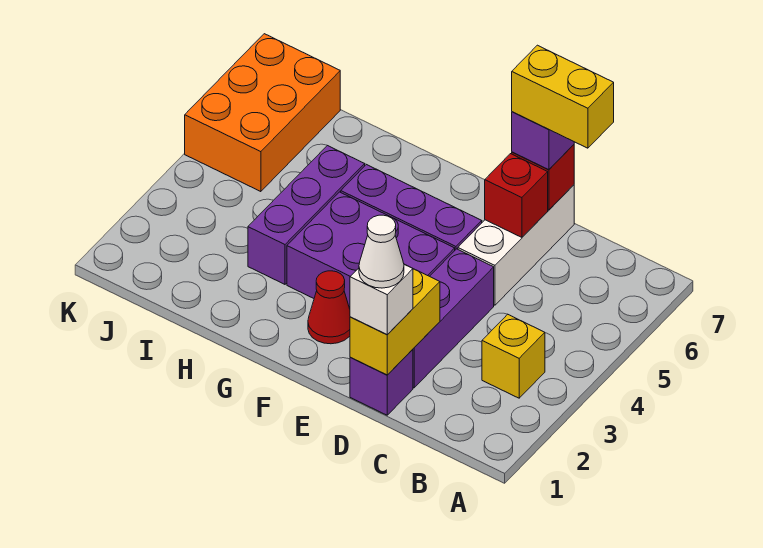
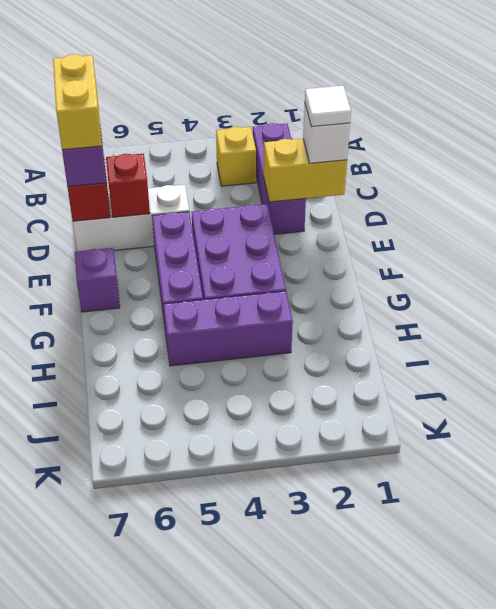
purple 1x1 brick [350,349,413,415] -> purple 1x1 brick moved to [75,248,120,312]
white 1x1 cone [359,215,404,288] -> white 1x1 tile [305,86,351,127]
purple 1x3 brick [413,249,494,388] -> purple 1x3 brick turned to [253,123,306,234]
red 1x1 cone [308,271,350,344] -> none
orange 2x3 brick [185,34,340,192] -> none

